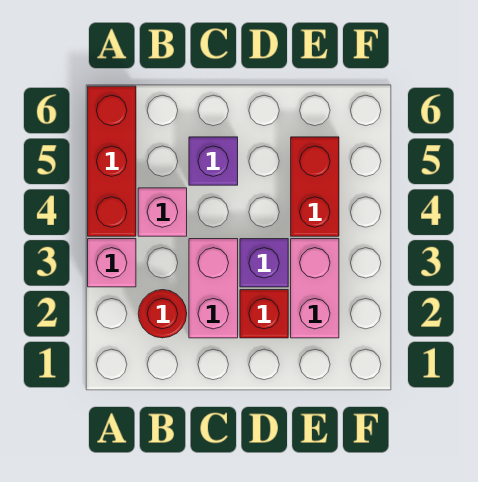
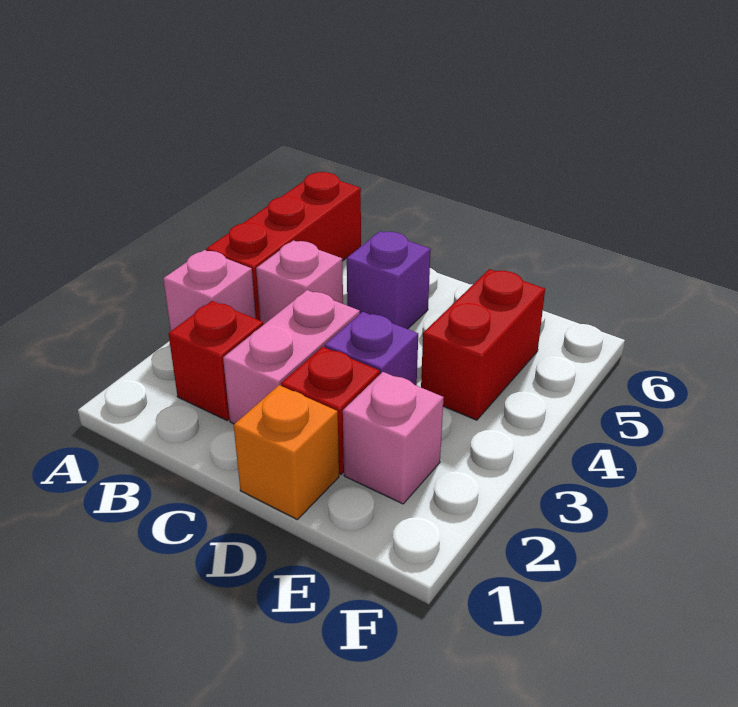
red 1x1 round brick [138,290,187,338] -> red 1x1 brick [168,301,263,420]
none -> orange 1x1 brick [234,385,339,519]
pink 1x2 brick [291,239,339,338] -> pink 1x1 brick [343,372,444,504]

